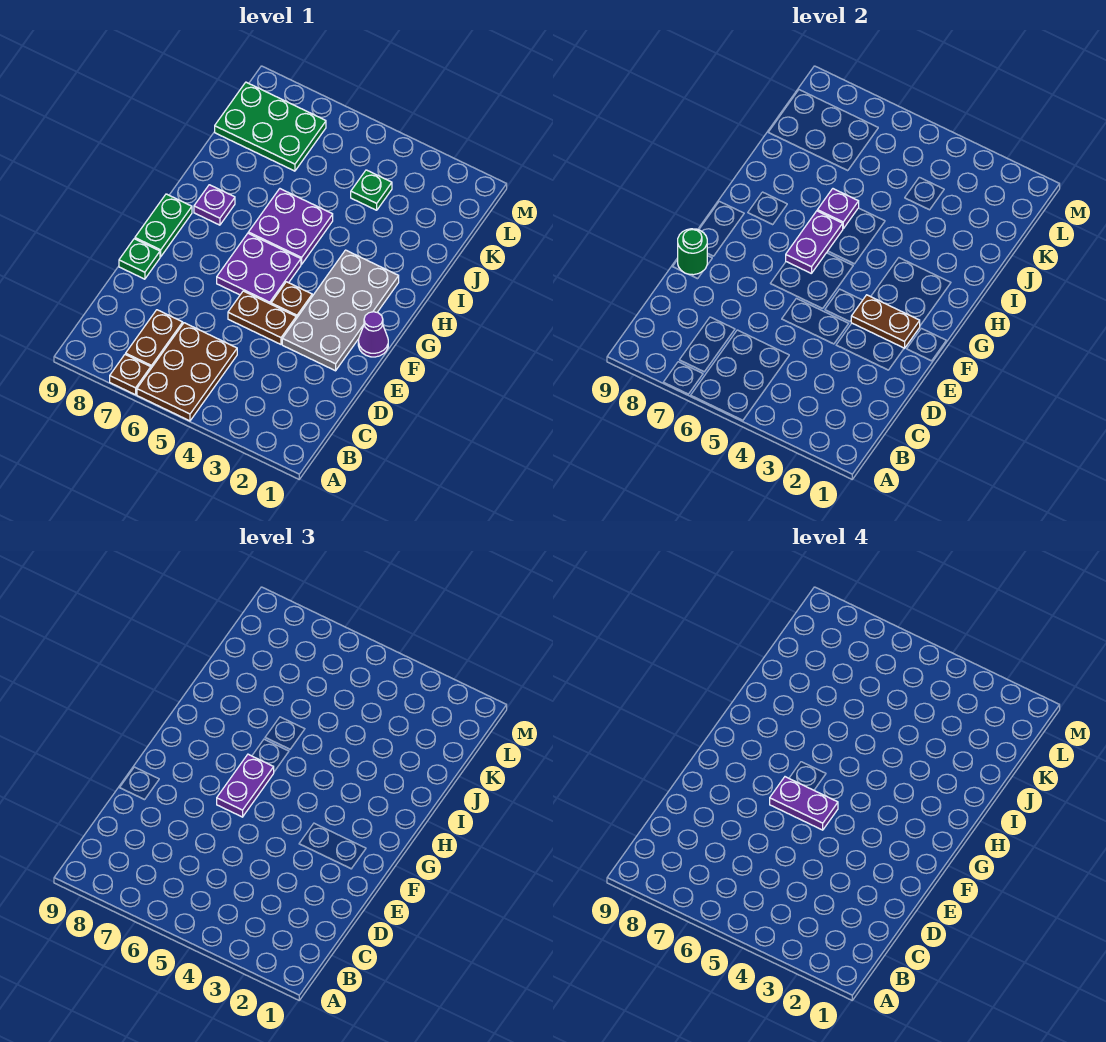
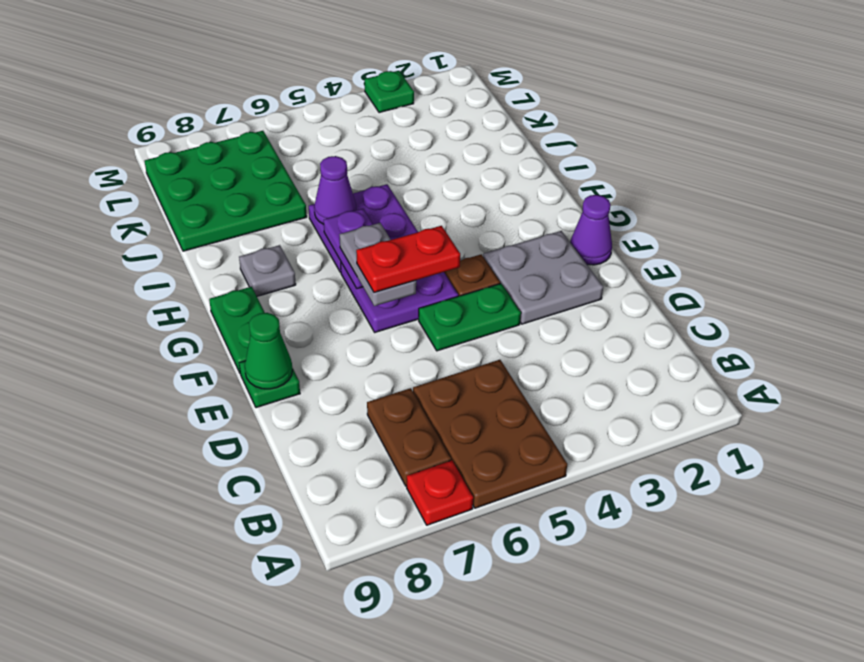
brown 1x1 plate [110,354,151,395] -> red 1x1 plate [407,460,473,525]
grey 2x4 plate [282,250,399,371] -> grey 2x2 plate [483,231,603,324]
brown 1x2 plate [228,291,296,344] -> green 1x2 plate [419,284,521,351]
green 1x1 round brick [678,229,707,275] -> green 1x1 cone [245,313,292,389]
brown 1x2 plate [851,295,920,348] -> none
purple 1x2 plate [770,777,838,830] -> red 1x2 plate [356,226,460,292]
purple 1x2 plate [217,754,274,817] -> grey 1x2 plate [339,223,416,306]
purple 1x1 plate [194,185,235,225] -> grey 1x1 plate [239,245,296,296]
purple 1x1 plate [817,189,859,229] -> purple 1x1 cone [314,156,356,224]
green 1x1 plate [351,170,392,210] -> green 1x1 plate moved to [365,71,414,113]
green 2x3 plate [215,82,326,171] -> green 3x3 plate [145,131,307,251]

